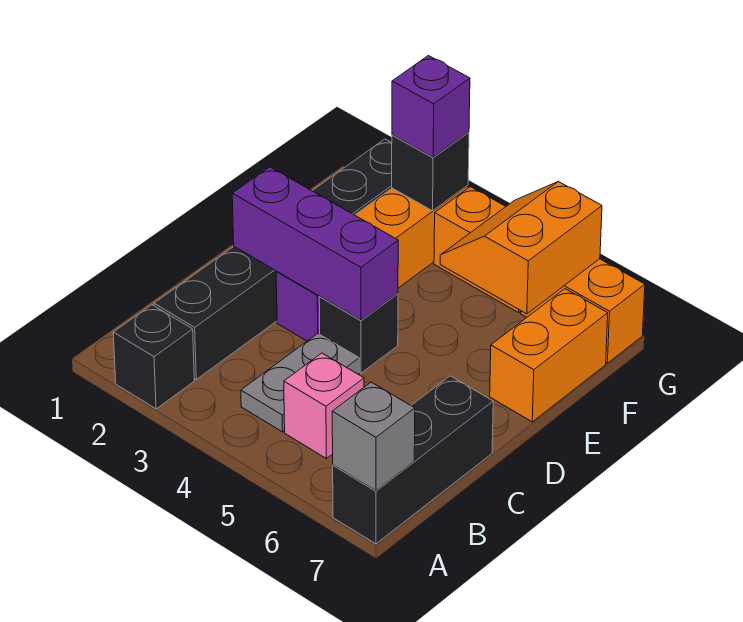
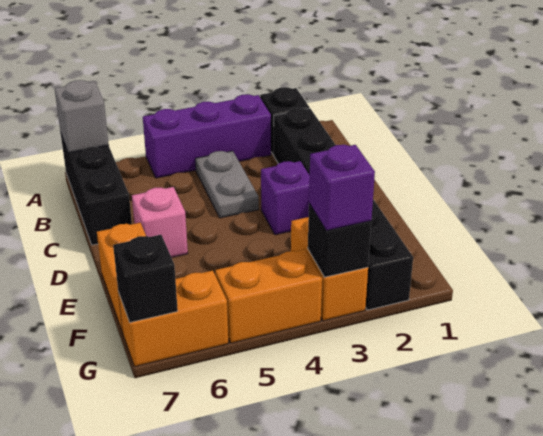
pink 1x1 brick [284,353,364,458] -> pink 1x1 brick moved to [132,187,188,258]
purple 1x3 brick [232,167,398,320] -> purple 1x3 brick moved to [143,94,271,178]
black 1x1 brick [319,294,398,373] -> black 1x1 brick moved to [113,235,178,322]
orange 2x2 slope [440,182,602,314] -> none

